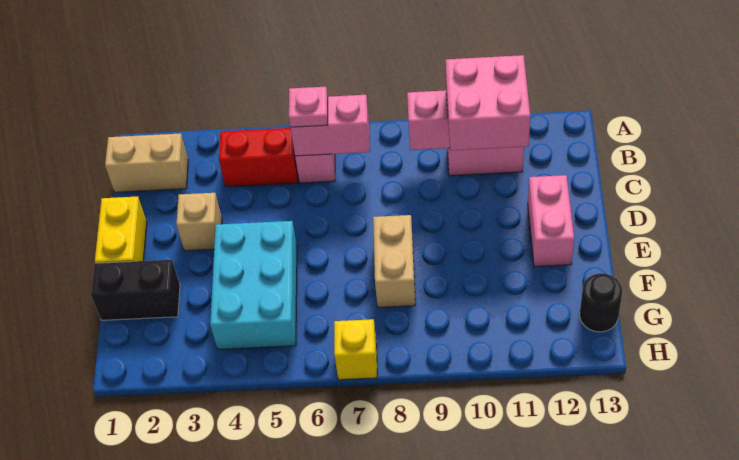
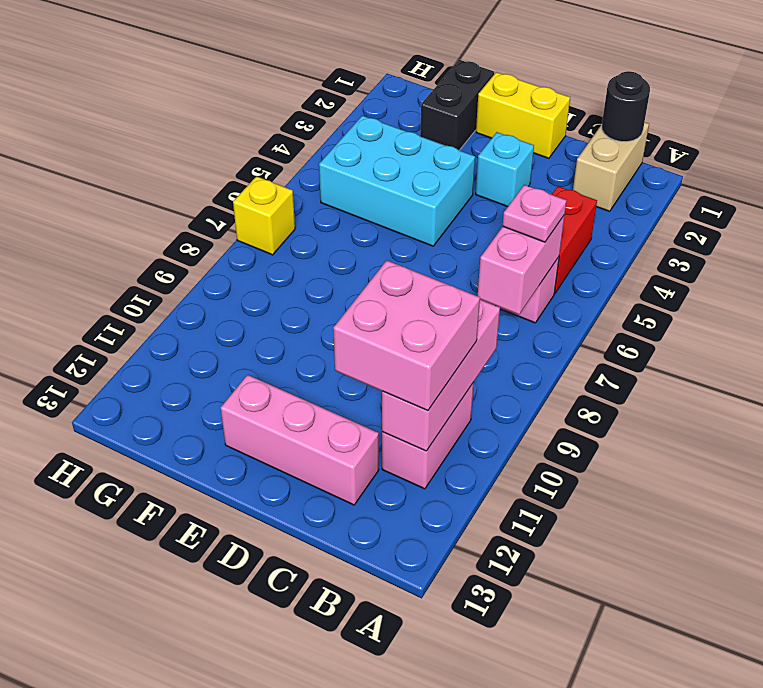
tan 1x1 brick [176,193,222,251] -> cyan 1x1 brick [476,132,534,207]
pink 1x2 brick [528,175,574,267] -> pink 1x3 brick [221,375,379,505]
tan 1x2 brick [373,215,415,307] -> none
black 1x1 round brick [580,273,622,332] -> black 1x1 round brick moved to [602,71,650,142]

